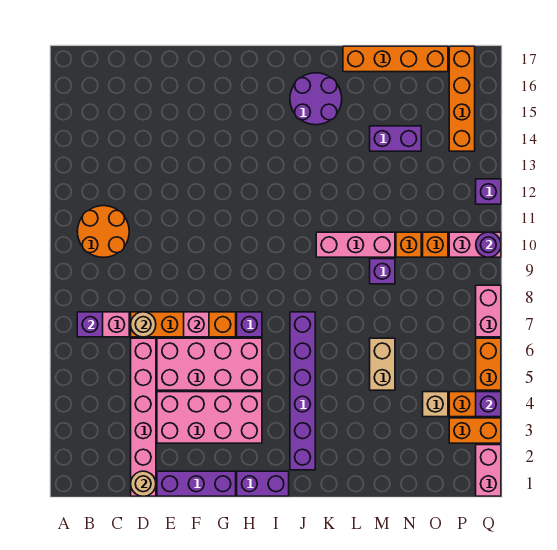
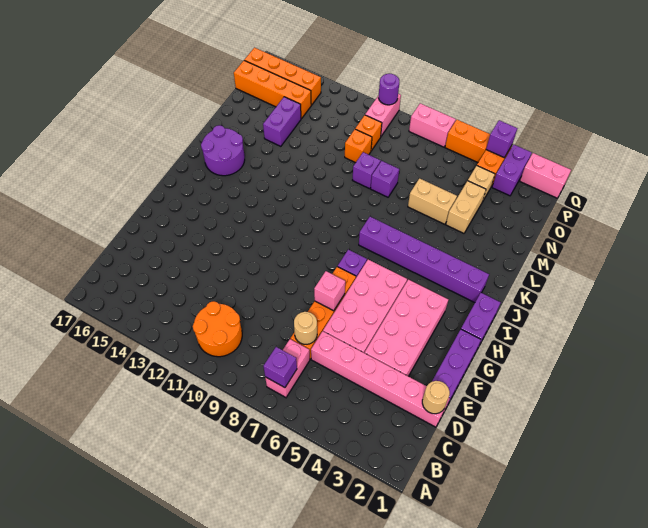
pink 1x3 brick [316,232,395,257] -> none
orange 1x4 brick [343,46,448,72] -> orange 1x4 brick turned to [234,61,311,119]
none -> tan 1x2 brick [446,181,486,233]
orange 1x2 brick [449,418,501,443] -> purple 1x2 brick [492,145,532,196]
purple 1x1 brick [476,179,501,204] -> purple 1x1 brick moved to [371,161,399,197]

